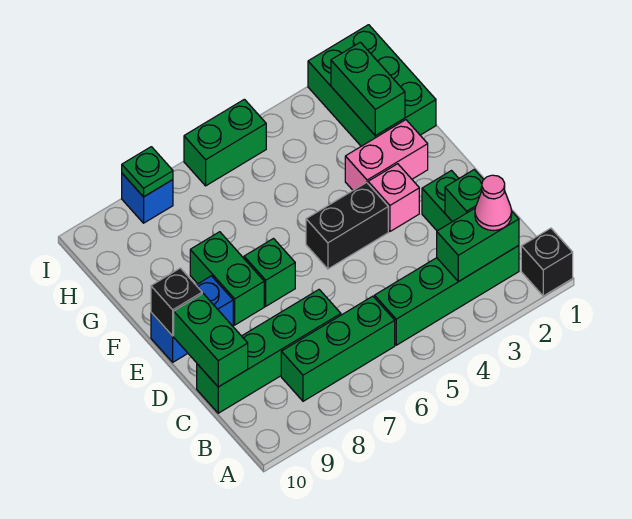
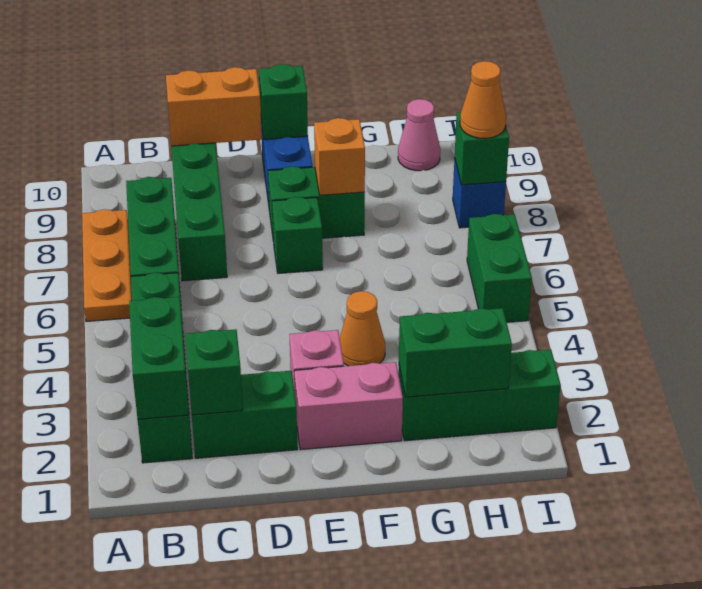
black 1x1 brick [521,228,573,296] -> none
none -> orange 1x3 plate [82,209,132,322]
pink 1x1 cone [475,175,512,231] -> pink 1x1 cone moved to [398,99,440,171]
green 1x2 brick [174,294,248,387] -> orange 1x2 brick [166,67,262,146]
black 1x2 brick [306,182,388,269] -> none
black 1x1 brick [151,268,202,336] -> green 1x1 brick [259,64,308,139]
pink 1x2 brick [345,120,428,190] -> pink 1x2 brick turned to [294,362,403,450]
none -> orange 1x1 cone [340,291,385,366]
none -> orange 1x1 brick [314,118,365,195]
green 2x3 brick [308,25,436,146] -> green 1x3 brick [398,350,561,441]
green 1x1 plate [122,147,173,197] -> green 1x1 brick [455,112,509,185]
none -> orange 1x1 cone [460,61,506,139]

